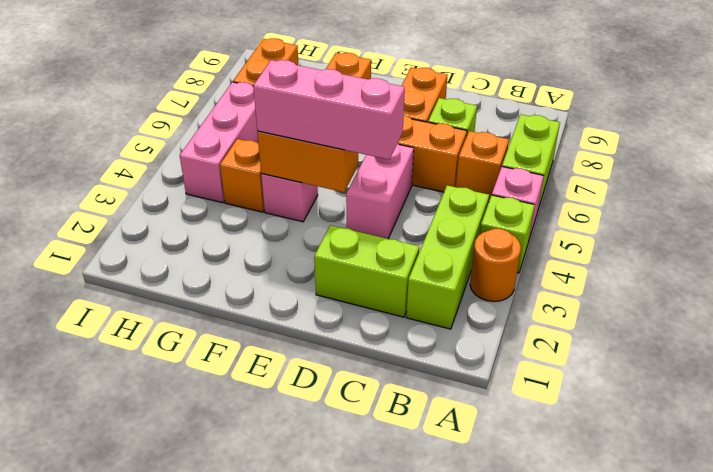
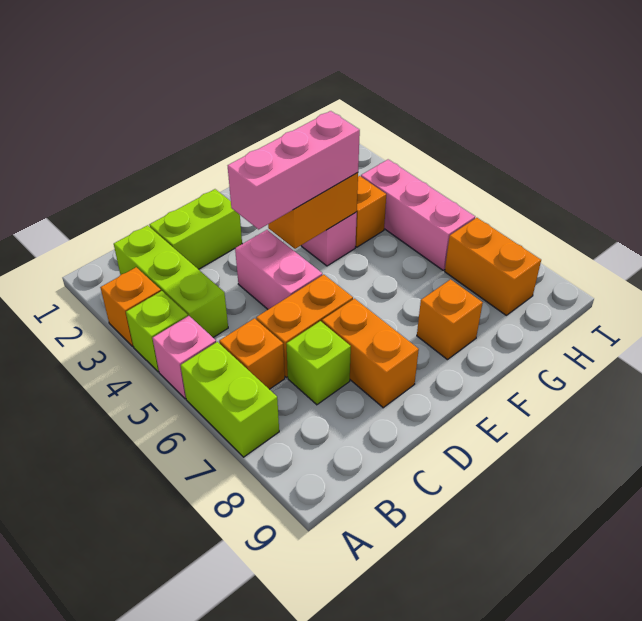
orange 1x1 round brick [470,229,521,302] -> orange 1x1 brick [100,267,161,346]

